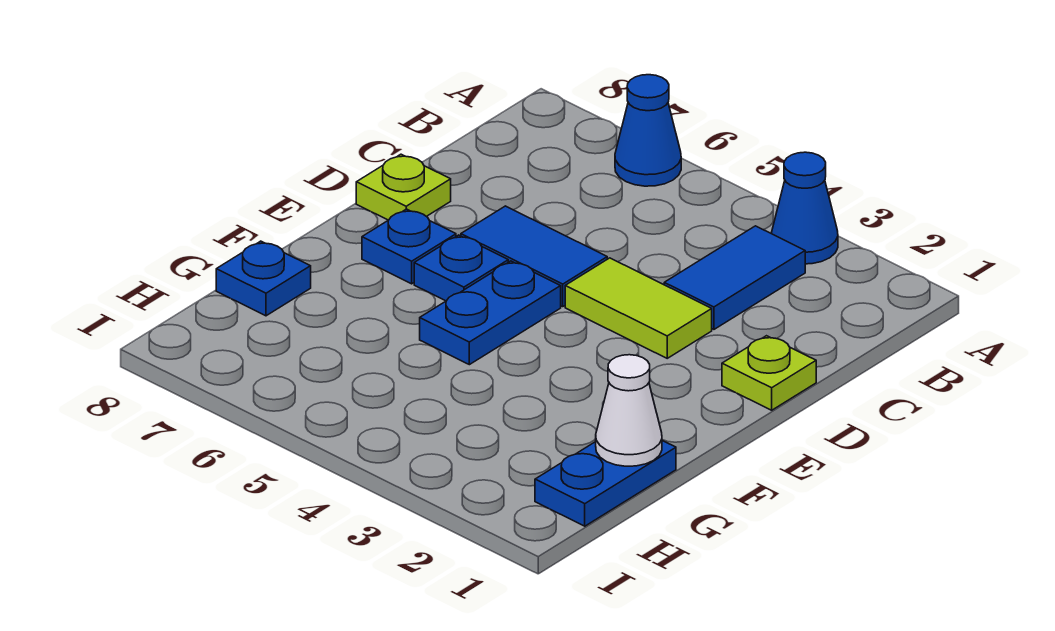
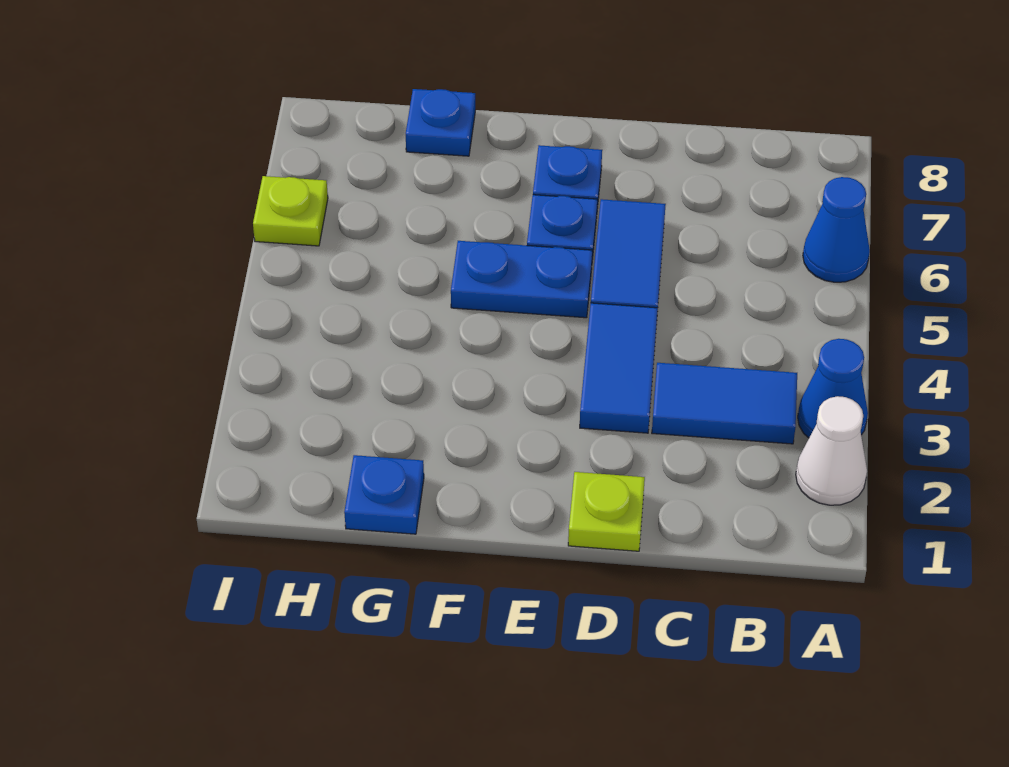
lime 1x2 tile [565,258,712,358] -> blue 1x2 tile [580,303,658,433]
lime 1x1 plate [356,154,451,220] -> lime 1x1 plate moved to [253,176,328,246]
blue 1x2 plate [535,441,676,526] -> blue 1x1 plate [344,455,424,534]
white 1x1 cone [596,355,662,466] -> white 1x1 cone moved to [796,396,867,505]

